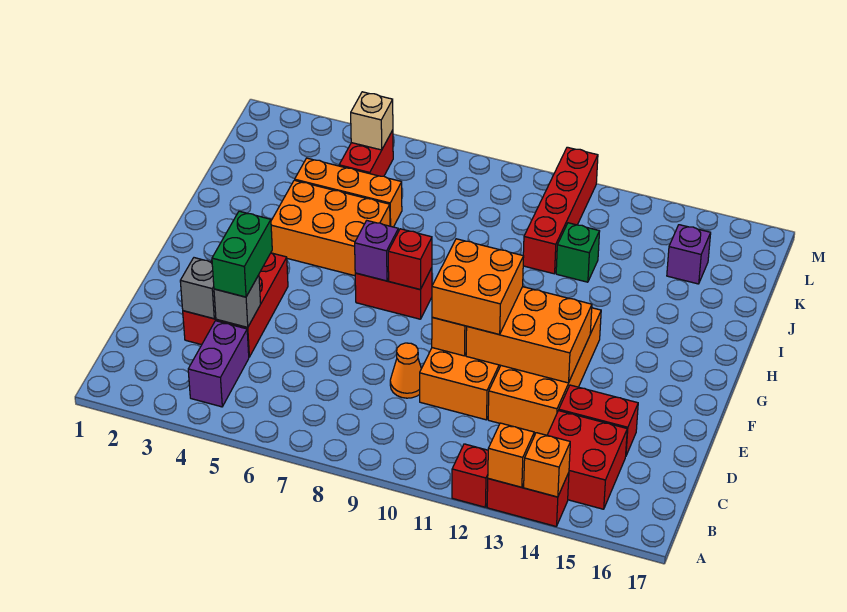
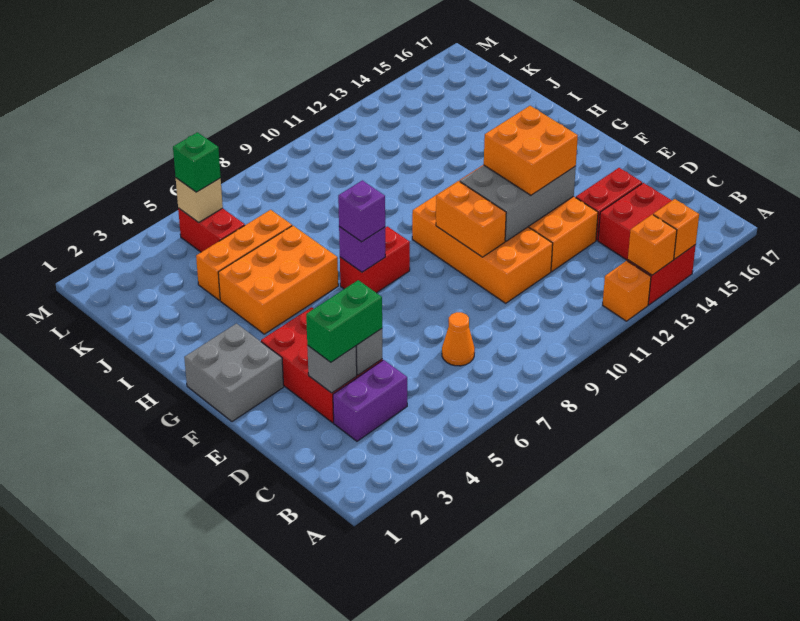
red 1x1 brick [452,444,488,507] -> orange 1x1 brick [603,261,651,321]
purple 1x2 brick [188,321,249,407] -> purple 1x2 brick turned to [333,360,407,441]
green 1x2 brick [212,211,272,297] -> green 1x2 brick turned to [306,280,382,362]
orange 1x1 cone [390,343,421,398] -> orange 1x1 cone moved to [442,312,475,366]
orange 2x2 brick [432,239,524,334] -> orange 2x2 brick moved to [484,106,578,195]
orange 2x3 brick [466,287,592,383] -> grey 2x3 brick [460,165,576,241]
none -> grey 2x2 brick [184,323,284,422]
red 1x1 brick [388,229,432,290] -> none
red 1x4 brick [523,147,598,274] -> none
green 1x1 brick [556,223,600,282] -> green 1x1 brick moved to [173,132,221,192]
purple 1x1 brick [667,225,711,284] -> purple 1x1 brick moved to [338,180,385,242]

